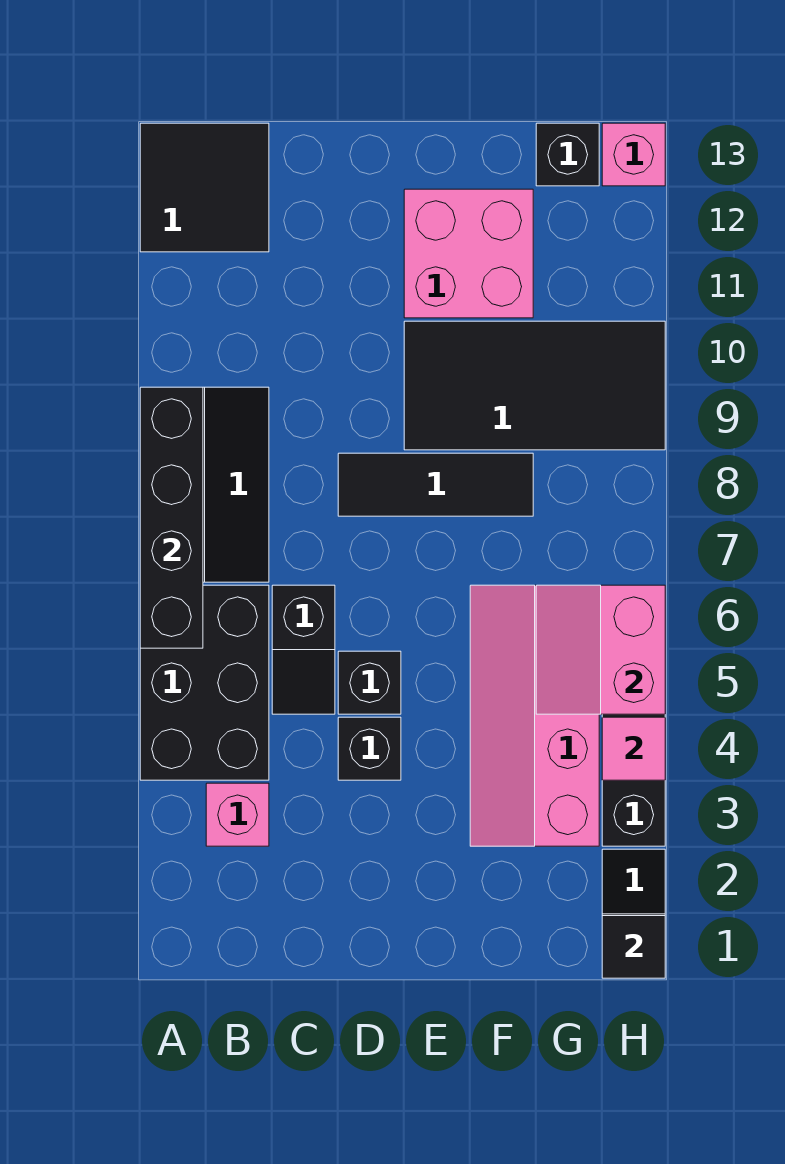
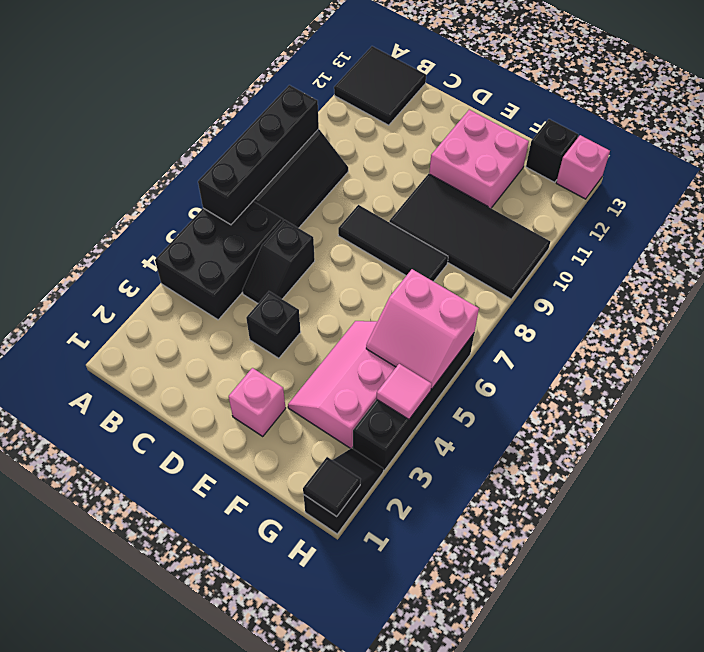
pink 1x1 brick [206,783,269,846] -> pink 1x1 brick moved to [229,368,286,436]
black 1x1 brick [338,651,401,714] -> none
pink 2x4 slope [470,585,599,846] -> pink 2x3 slope [288,321,396,449]
pink 2x2 slope [536,585,665,714] -> pink 2x2 slope turned to [366,269,479,389]

